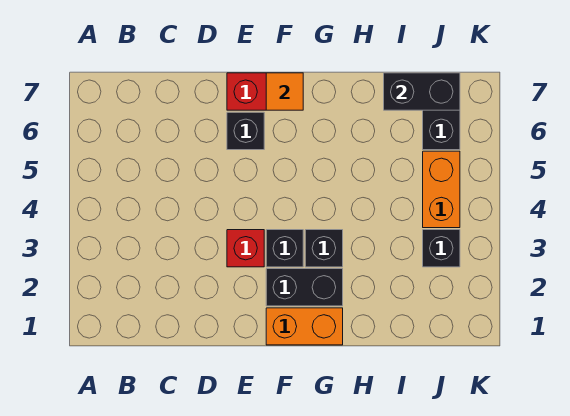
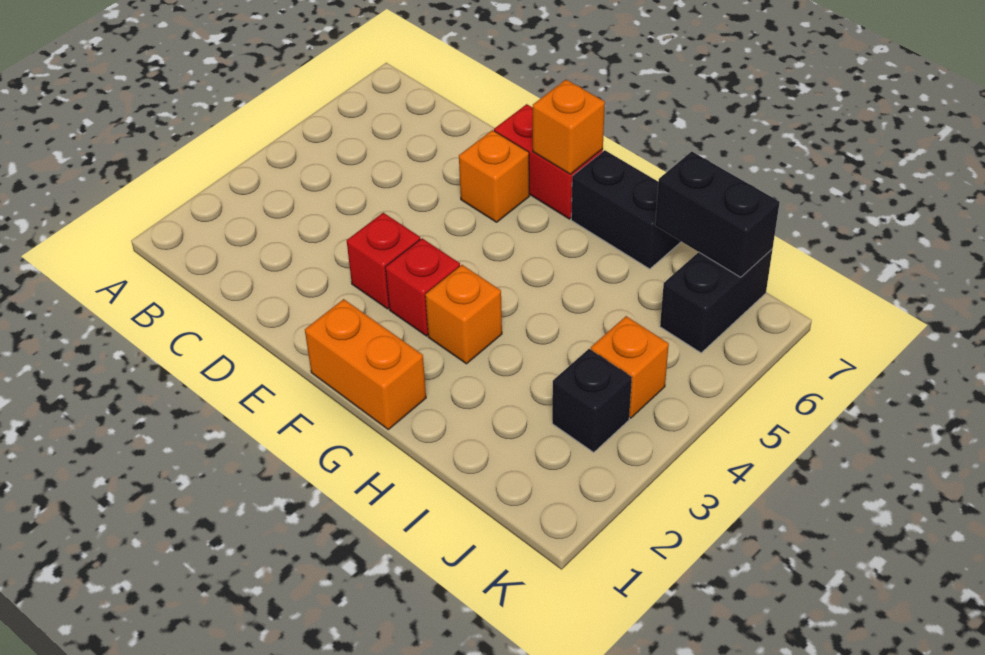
black 1x1 brick [227,112,264,150] -> orange 1x1 brick [459,130,529,222]
black 1x2 brick [266,269,343,306] -> black 1x2 brick moved to [571,150,681,269]
black 1x1 brick [266,230,303,267] -> red 1x1 brick [385,238,460,336]
orange 1x1 tile [266,73,303,110] -> orange 1x1 brick [533,80,605,174]
black 1x1 brick [305,230,343,267] -> orange 1x1 brick [425,265,502,364]
orange 1x2 brick [423,151,460,228] -> orange 1x1 brick [591,316,669,418]

